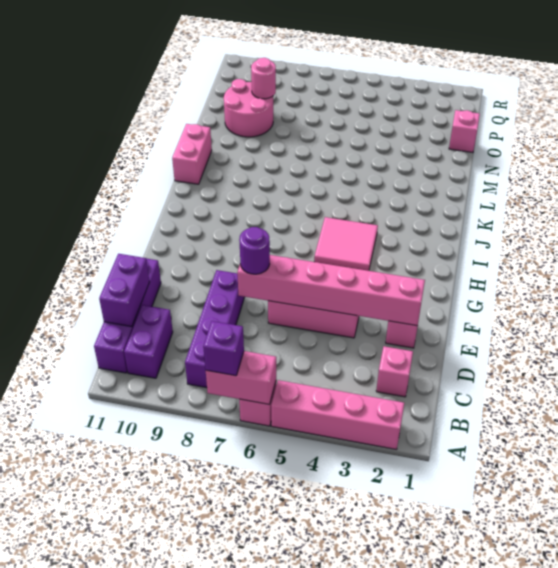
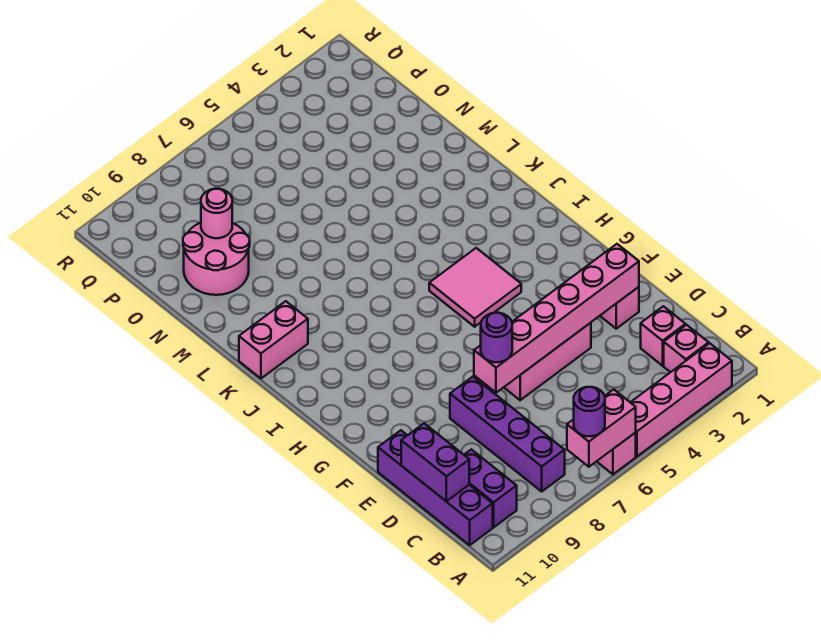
purple 1x1 brick [203,321,244,376] -> purple 1x1 round brick [574,387,605,436]
pink 1x2 brick [172,124,212,184] -> pink 1x2 brick turned to [239,301,308,378]
pink 1x1 brick [449,110,480,153] -> pink 1x1 brick moved to [664,325,709,372]

